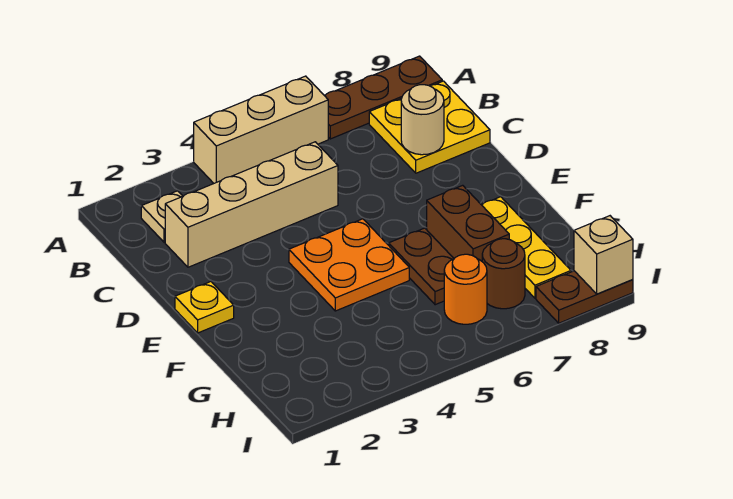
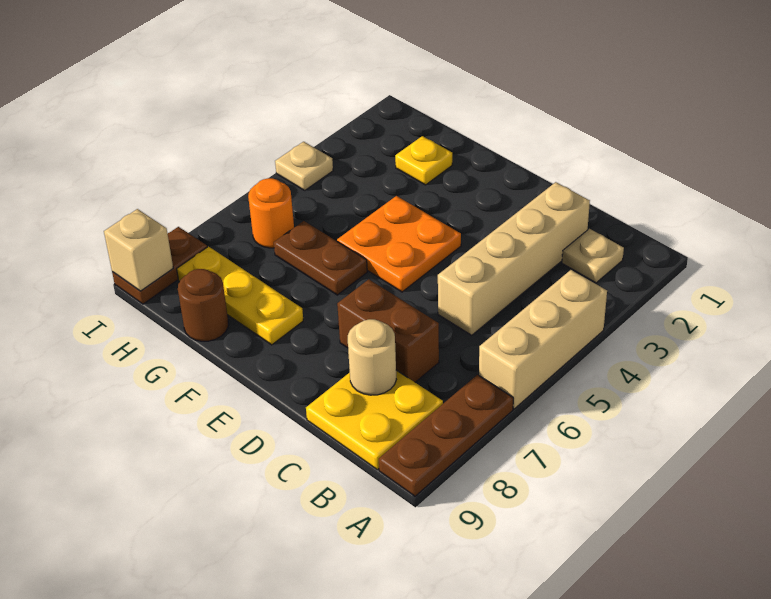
yellow 1x1 plate [175,282,234,333] -> yellow 1x1 plate moved to [395,136,452,185]
brown 1x2 brick [427,185,509,261] -> brown 1x2 brick moved to [337,279,439,382]
brown 1x1 round brick [482,239,525,309] -> brown 1x1 round brick moved to [178,269,228,341]
none -> tan 1x1 plate [275,142,333,190]

